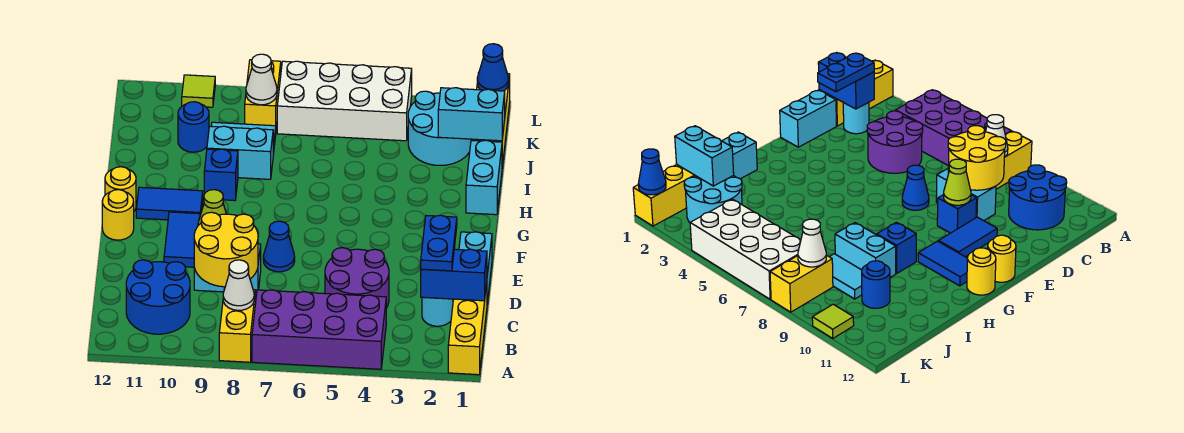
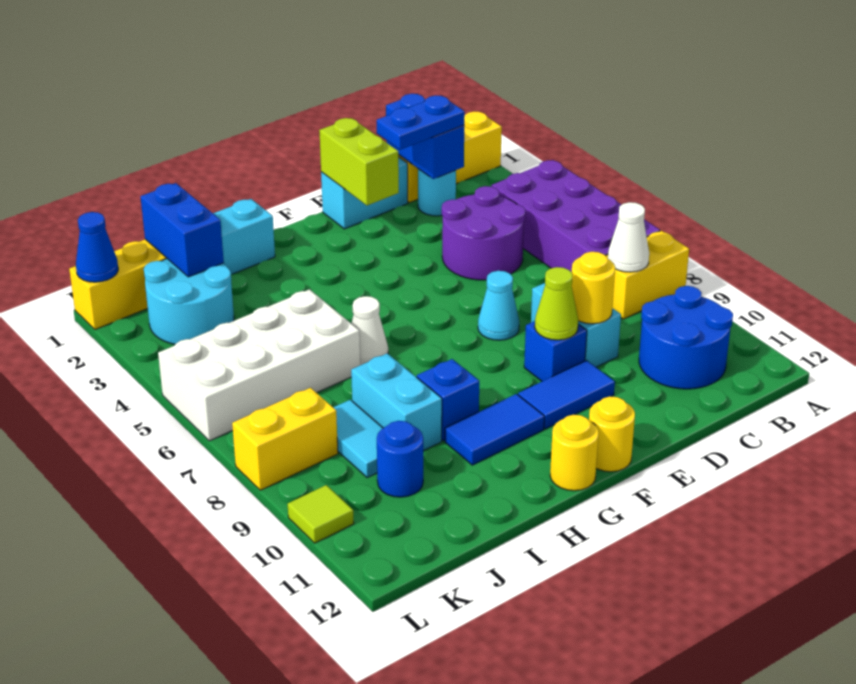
yellow 2x2 round brick [194,212,258,287] -> yellow 1x1 round brick [572,252,615,324]
none -> lime 1x2 brick [319,118,399,205]
blue 1x1 cone [263,221,295,272] -> cyan 1x1 cone [478,271,519,340]
blue 1x2 tile [136,187,203,220] -> blue 1x2 tile turned to [445,394,544,465]
cyan 1x2 brick [438,88,505,141] -> blue 1x2 brick [141,183,224,277]
white 2x4 brick [277,61,412,141] -> white 2x4 brick turned to [158,289,360,441]
white 1x1 cone [246,54,277,105] -> white 1x1 cone moved to [351,296,388,365]

